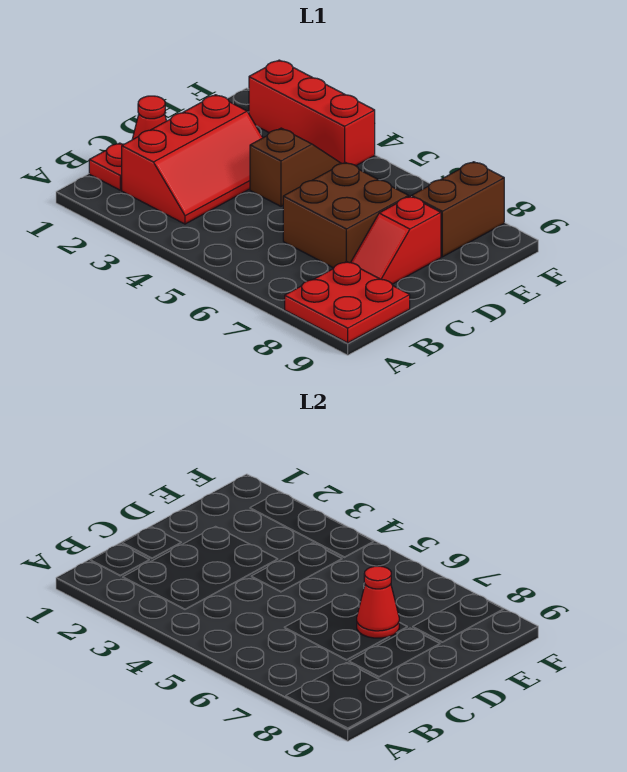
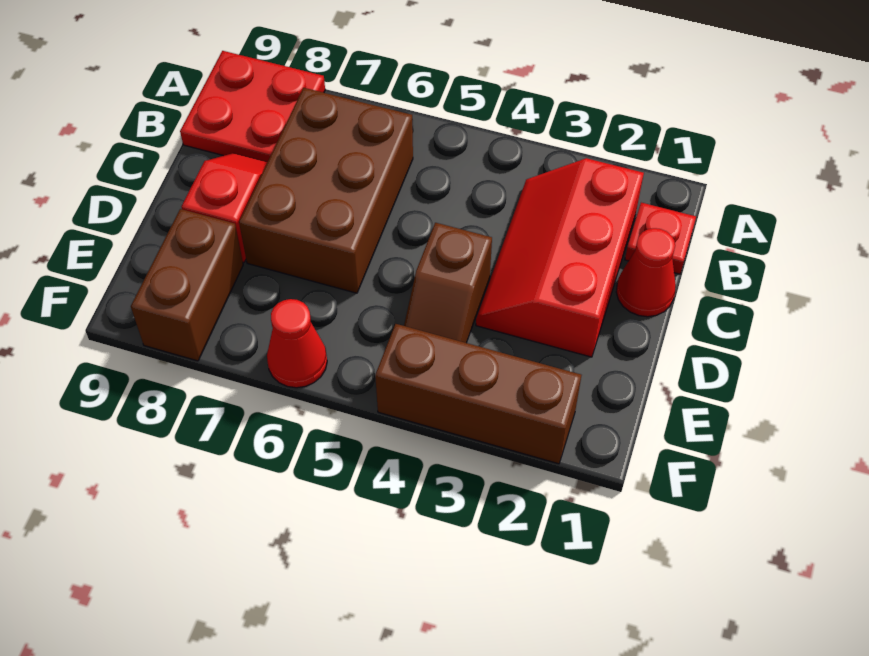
brown 2x2 brick [283,162,408,268] -> brown 2x3 brick [239,88,413,293]
red 1x1 cone [357,566,399,638] -> red 1x1 cone moved to [267,299,327,388]
red 1x3 brick [249,60,375,166] -> brown 1x3 brick [375,324,581,464]

